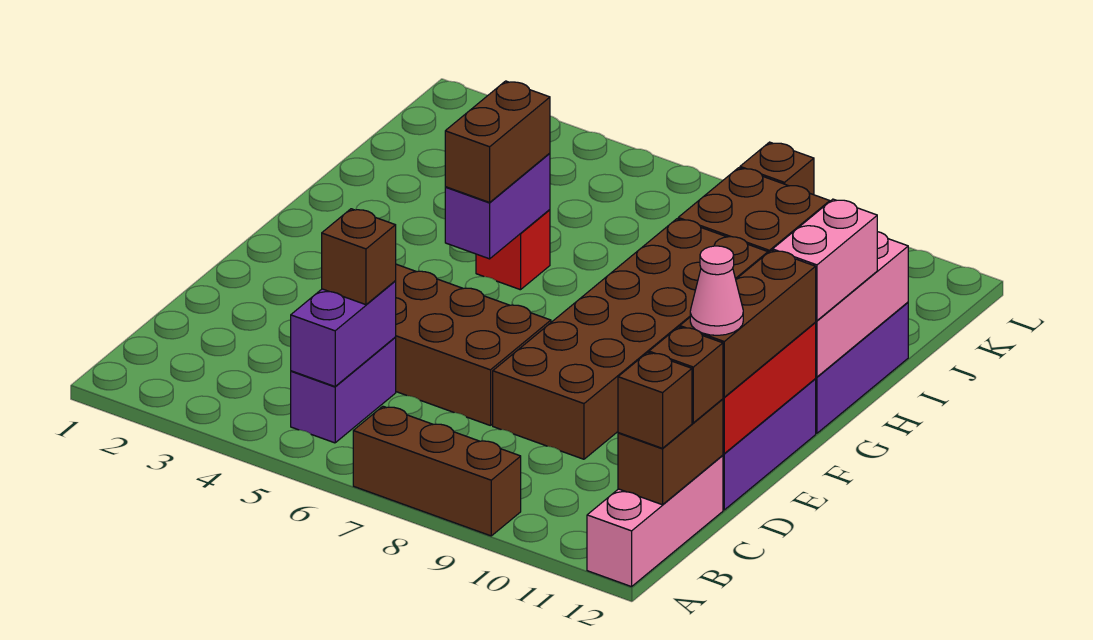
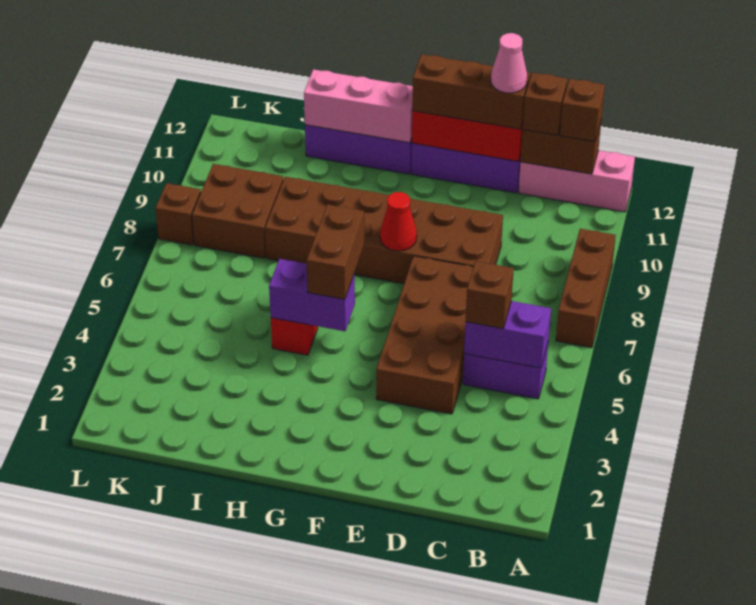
none -> red 1x1 cone [380,192,417,251]
brown 1x2 brick [445,81,550,202] -> brown 1x2 brick turned to [307,204,364,299]
pink 1x2 brick [773,199,877,321] -> none

